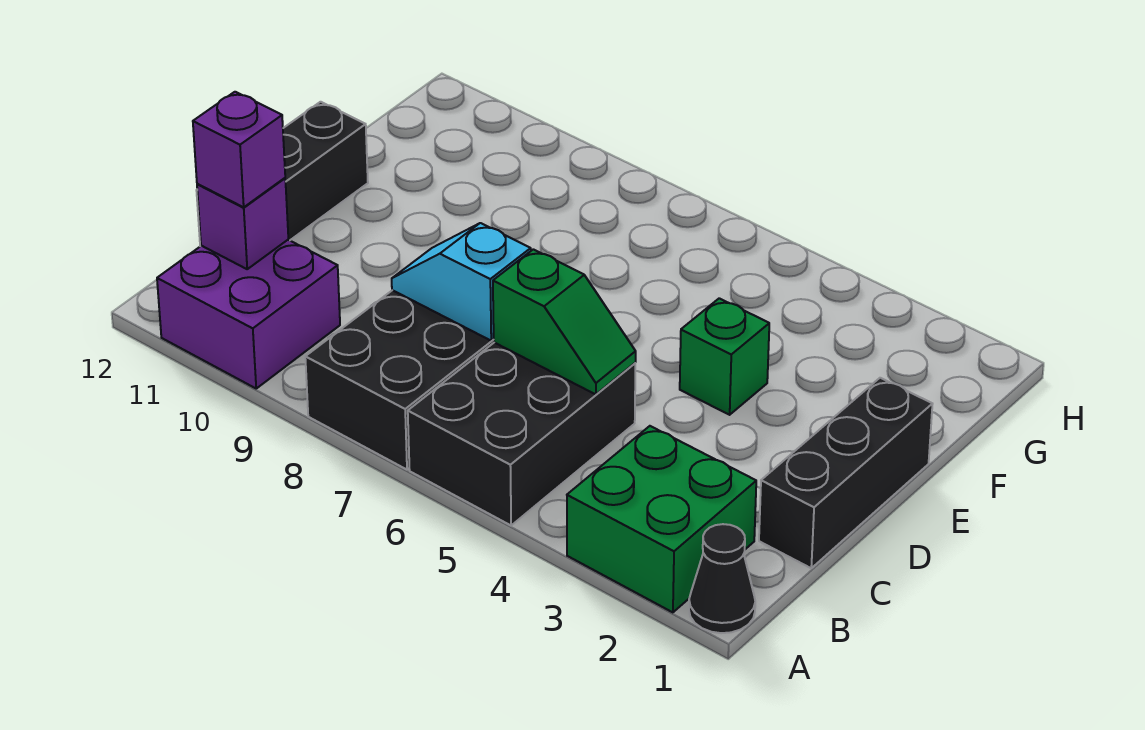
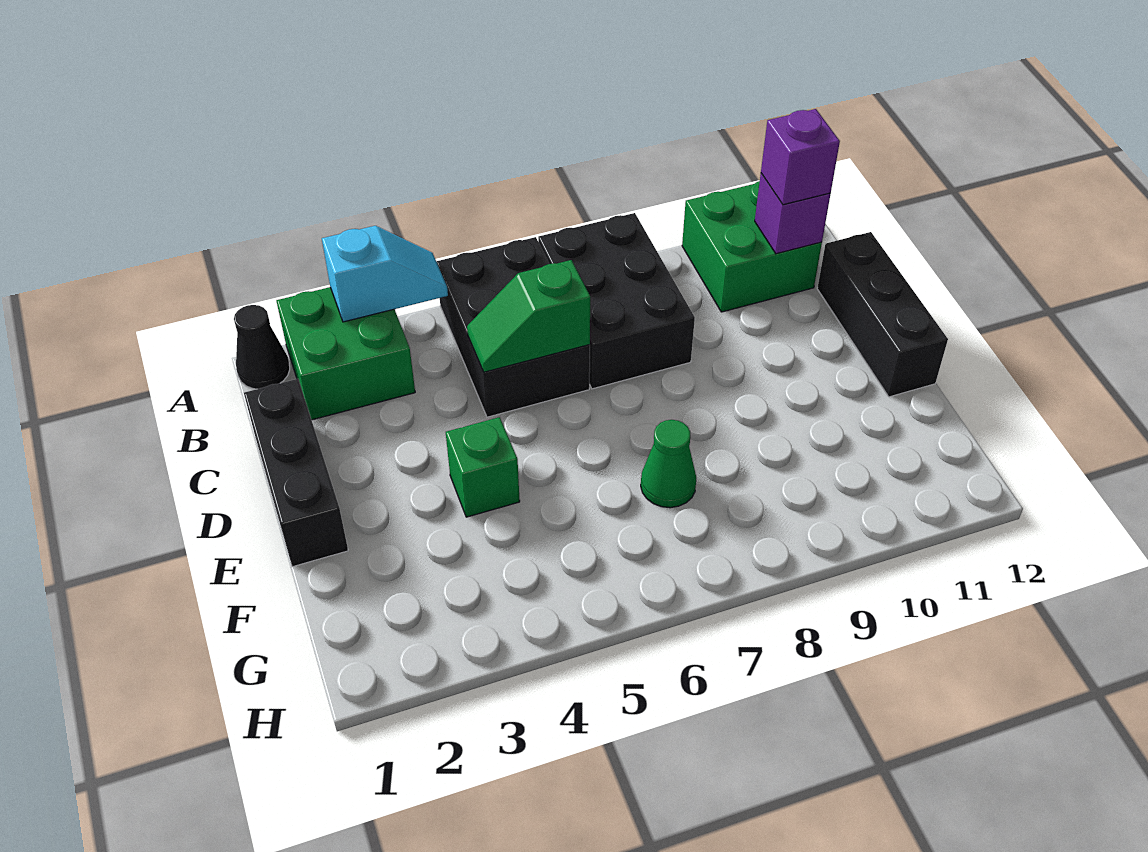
purple 2x2 brick [157,240,340,388] -> green 2x2 brick [682,181,822,312]
cyan 1x2 slope [392,223,531,341] -> cyan 1x2 slope moved to [322,226,448,322]
none -> green 1x1 cone [641,420,696,508]

